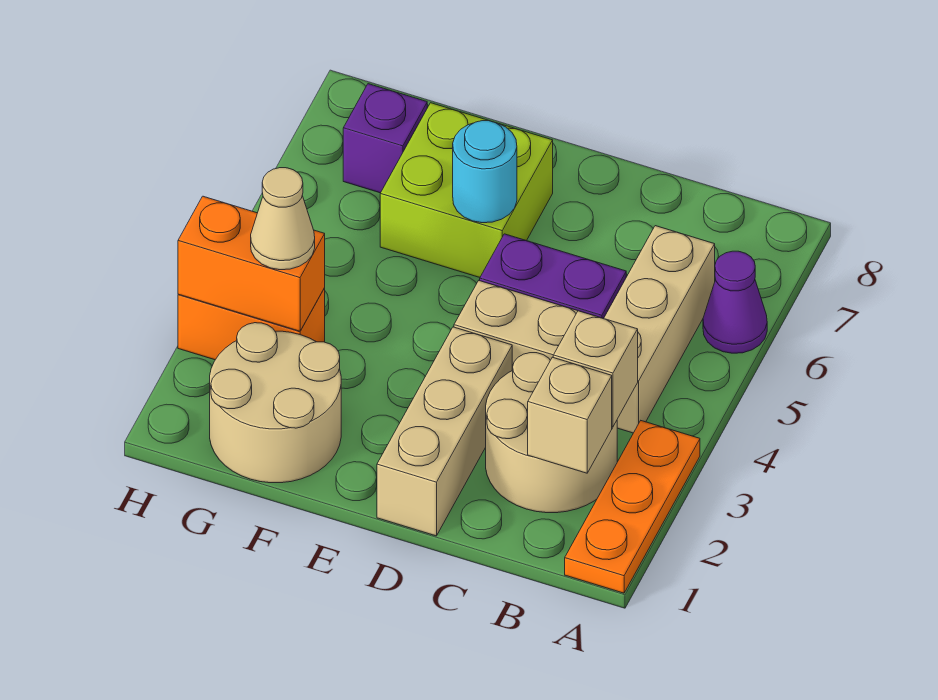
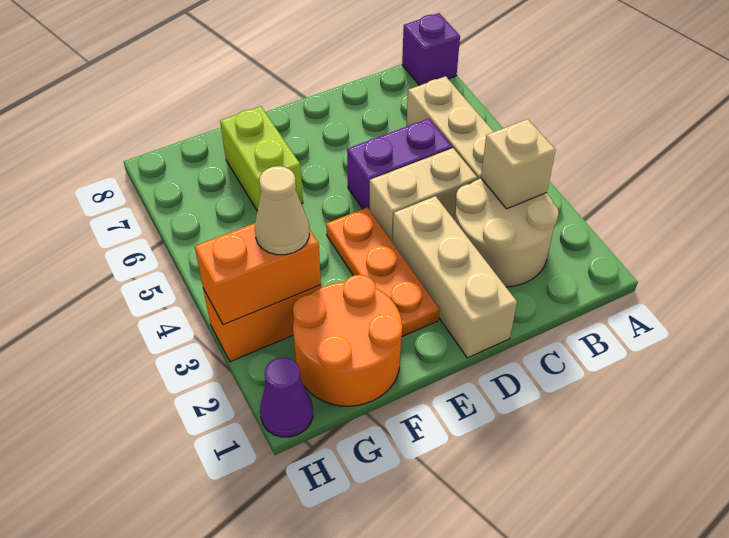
orange 1x3 plate [565,421,700,593] -> orange 1x3 plate moved to [326,207,439,337]
purple 1x1 cone [703,251,767,353] -> purple 1x1 cone moved to [260,357,313,437]
tan 1x1 brick [527,357,612,473] -> none
lime 2x2 brick [380,103,553,277] -> lime 1x2 brick [220,106,303,211]
cyan 1x1 round brick [453,121,517,223] -> none
tan 2x2 round brick [210,323,341,483] -> orange 2x2 round brick [293,275,402,406]
purple 1x1 brick [343,84,427,193] -> purple 1x1 brick moved to [402,13,460,86]

